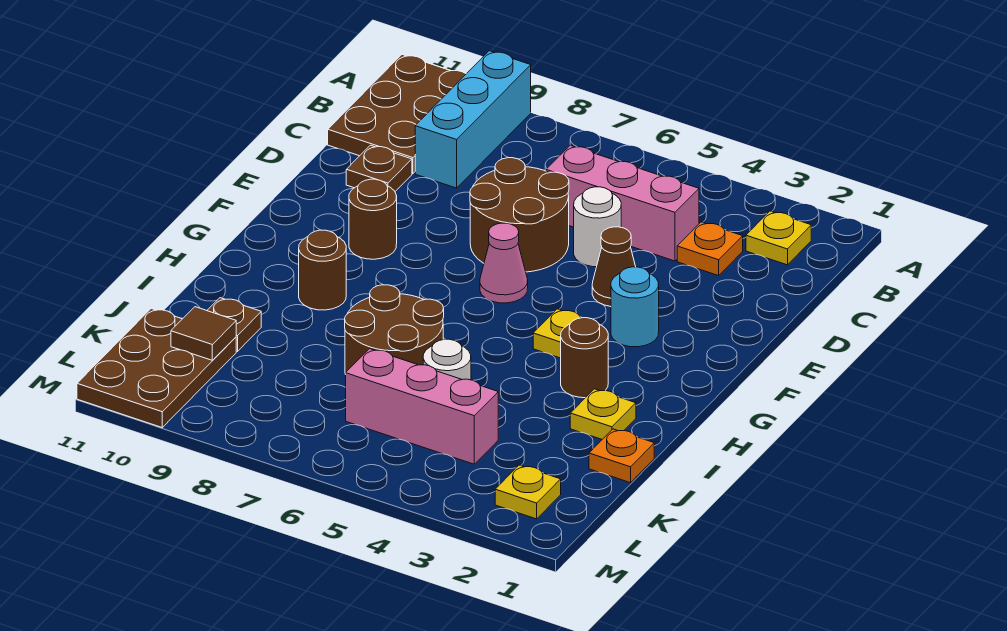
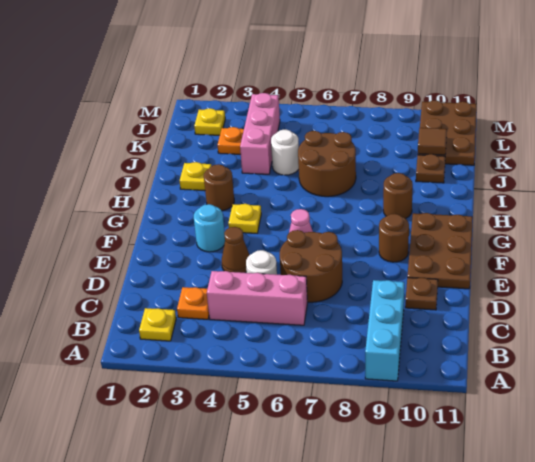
brown 2x3 plate [328,55,466,173] -> brown 2x3 plate moved to [407,213,473,289]
orange 1x1 plate [589,429,654,483] -> orange 1x1 plate moved to [218,127,244,154]
pink 1x3 brick [346,349,498,464] -> pink 1x3 brick turned to [240,93,280,174]

